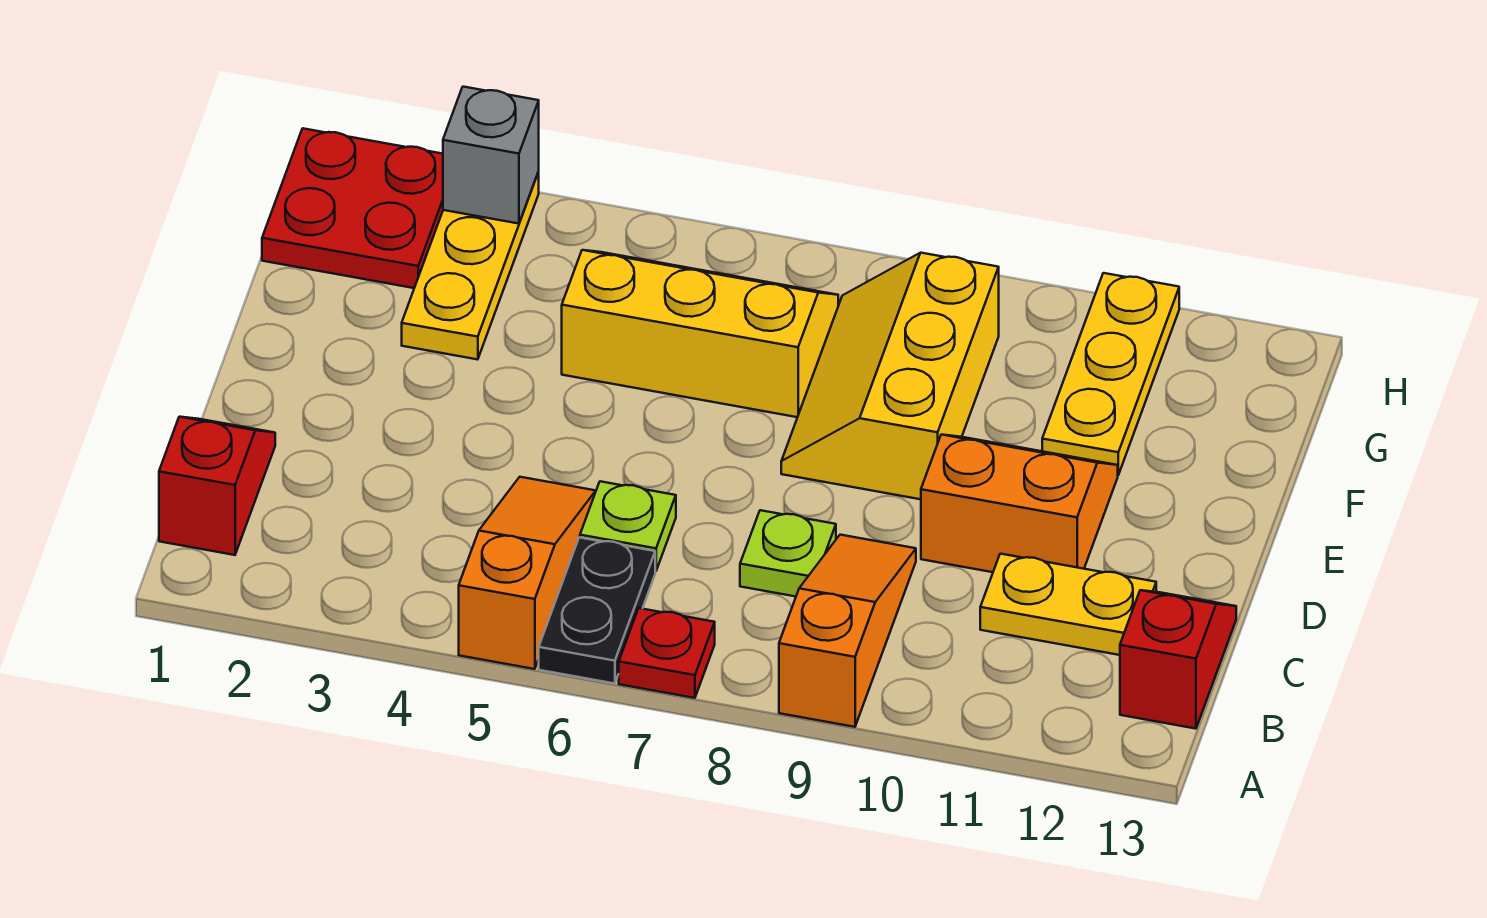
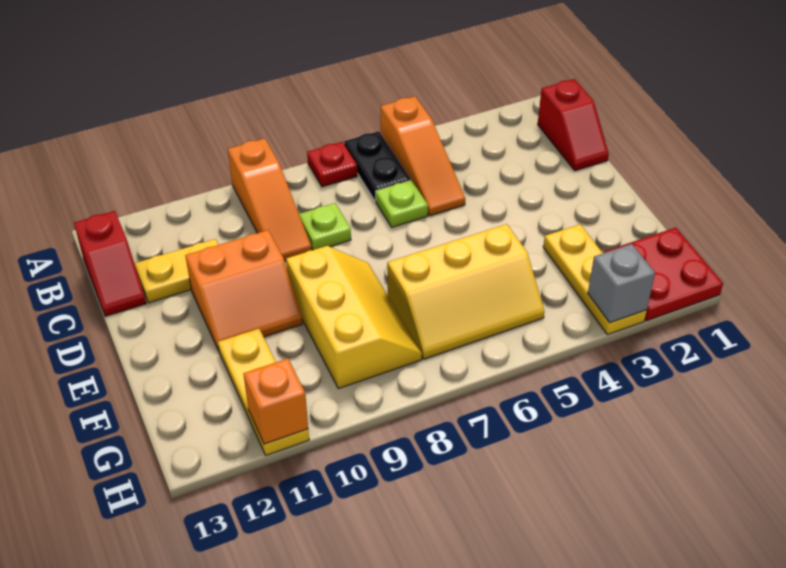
none -> orange 1x1 brick [243,358,308,444]

